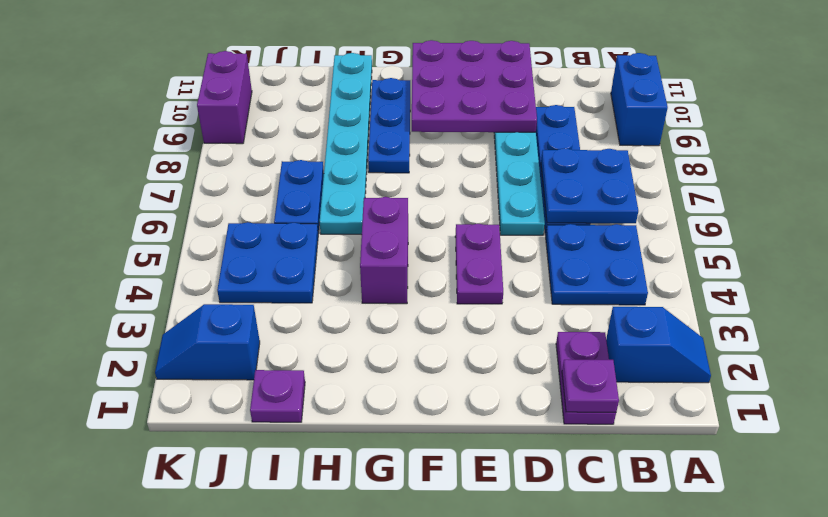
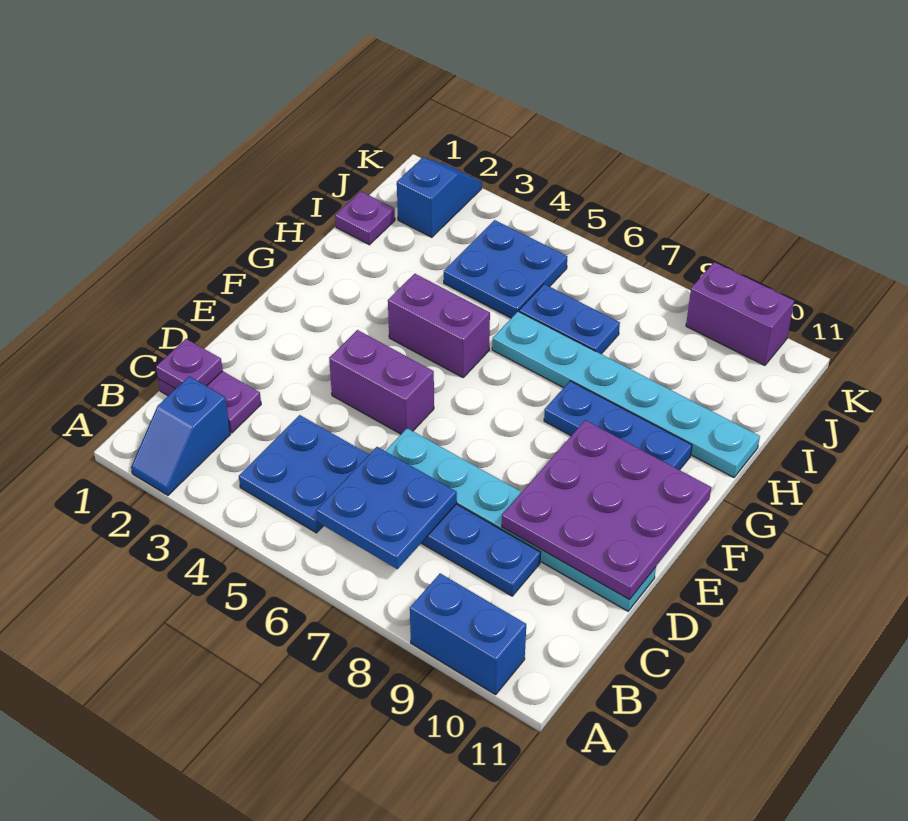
purple 1x2 plate [455,224,503,304] -> purple 1x2 brick [329,330,434,434]

